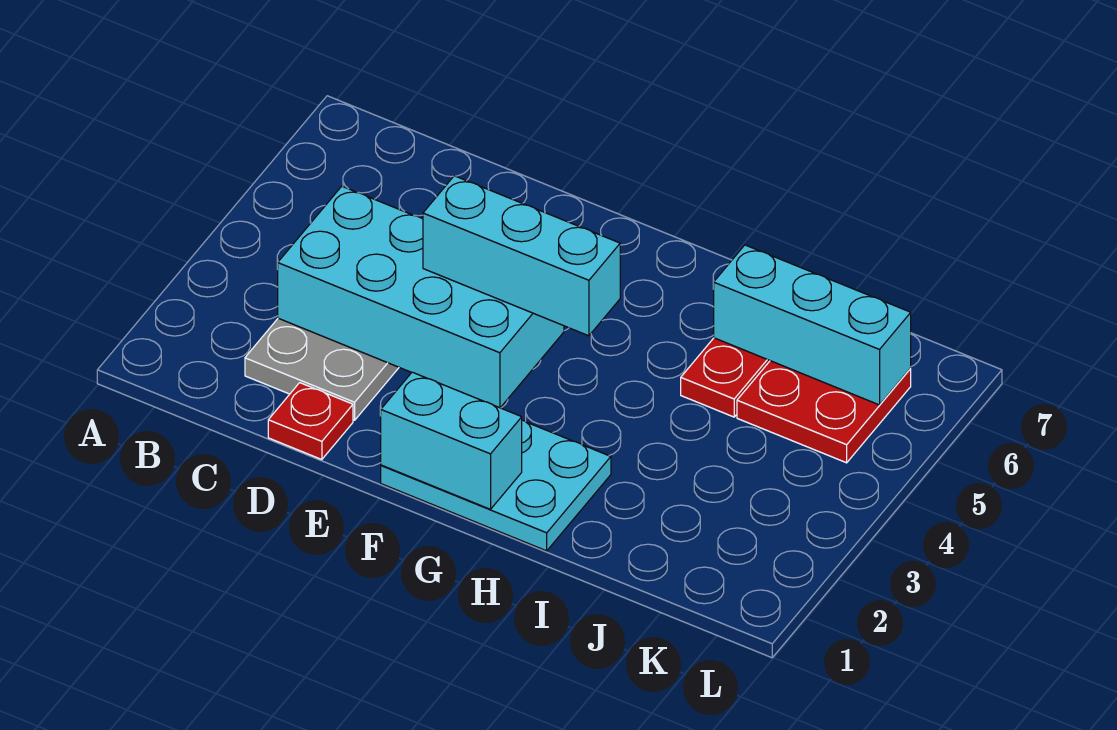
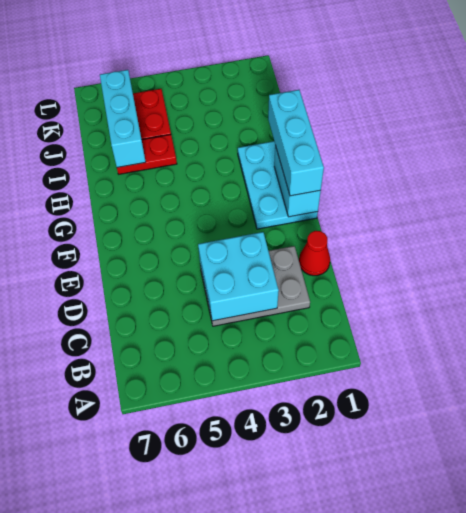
cyan 2x4 brick [278,186,564,408] -> cyan 2x2 brick [198,232,279,321]
red 1x1 plate [268,383,353,460] -> red 1x1 cone [299,231,330,276]
cyan 1x3 brick [423,176,620,336] -> cyan 1x3 brick moved to [268,90,324,196]

